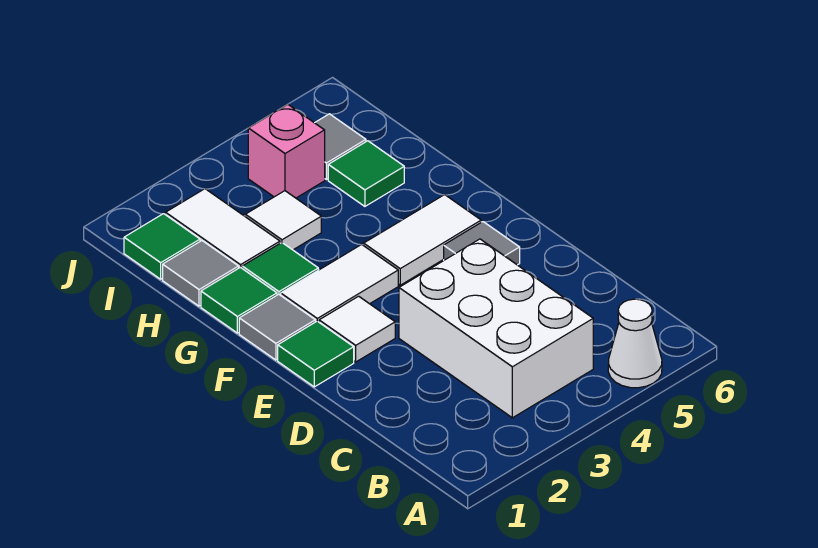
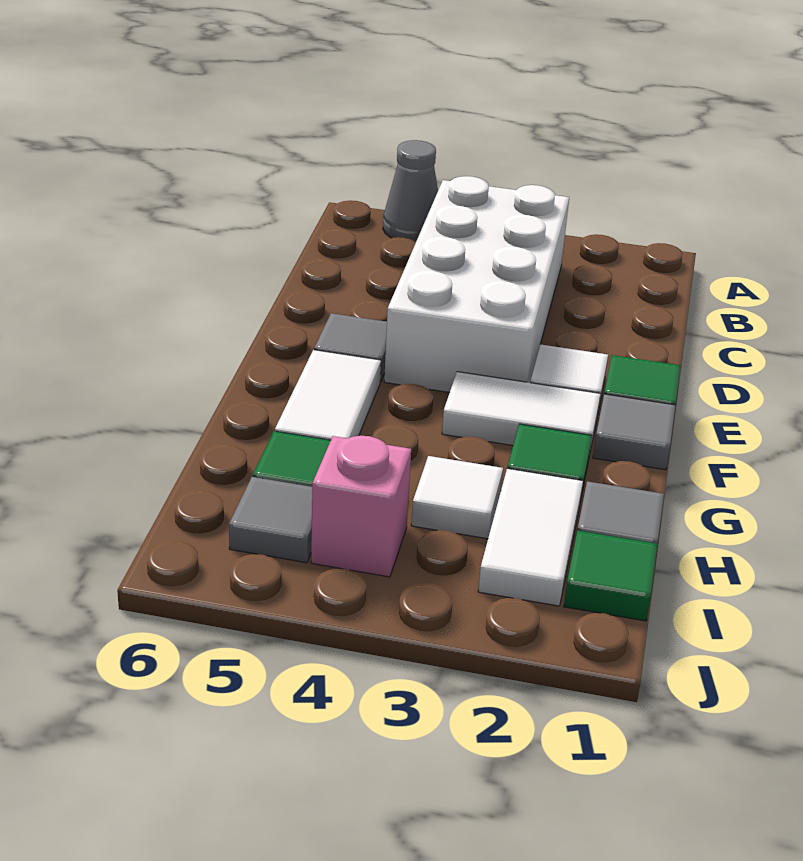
white 1x1 cone [608,299,662,388] -> grey 1x1 cone [383,140,438,242]
white 2x3 brick [399,239,593,418] -> white 2x4 brick [384,176,569,392]
white 1x2 tile [364,195,481,285] -> white 1x2 tile turned to [275,350,381,440]
green 1x1 tile [201,267,277,333] -> none

